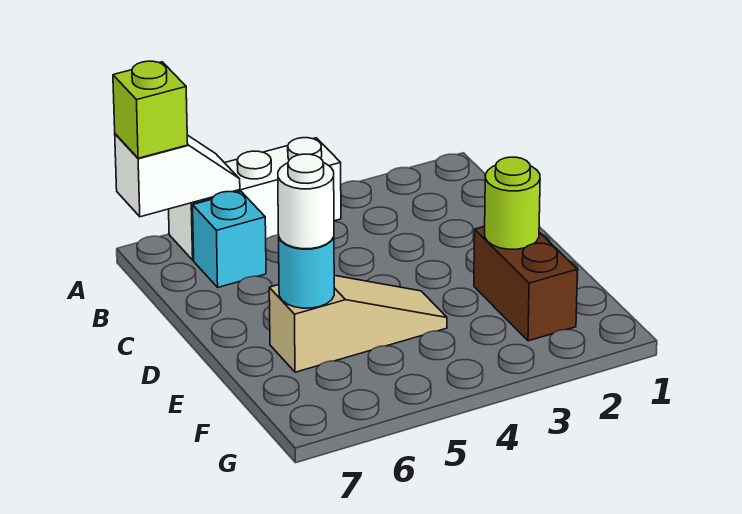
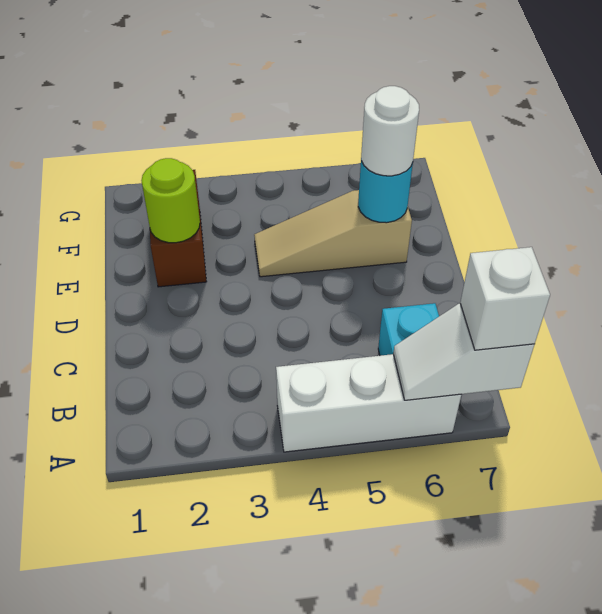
lime 1x1 brick [113,61,188,158] -> white 1x1 brick [460,247,550,350]

